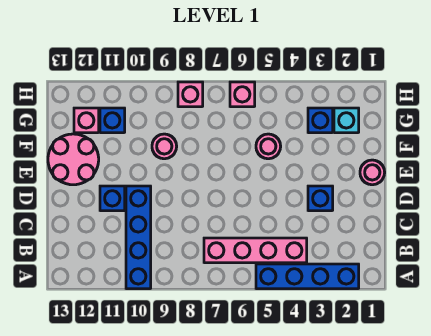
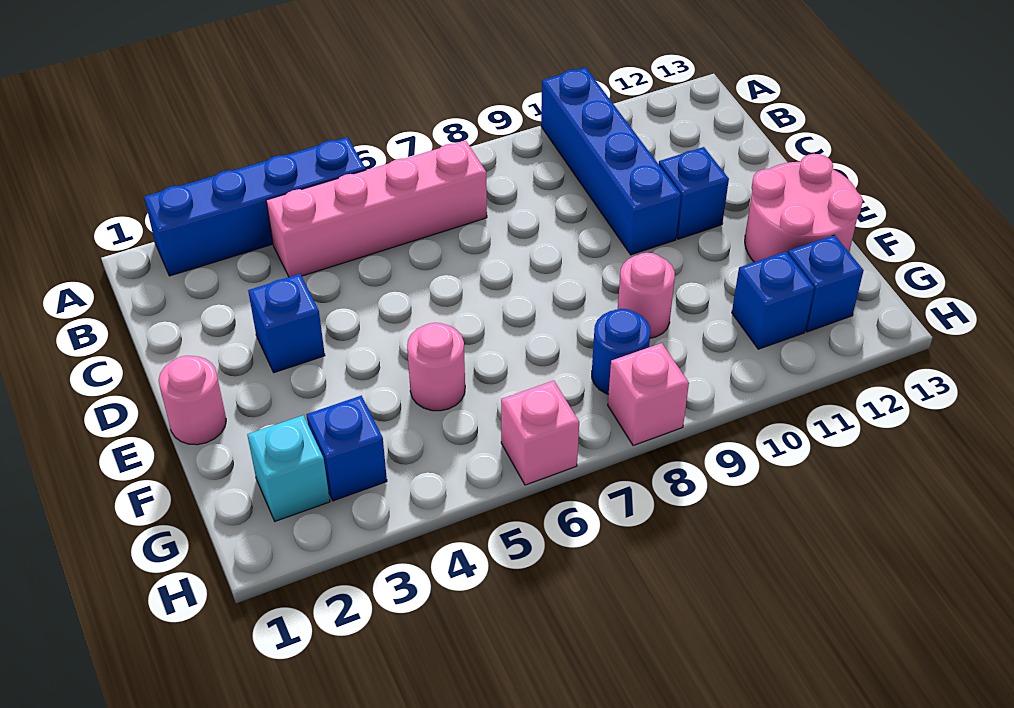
none -> blue 1x1 round brick [592,309,650,394]
pink 1x1 brick [74,108,99,133] -> blue 1x1 brick [788,235,864,332]

